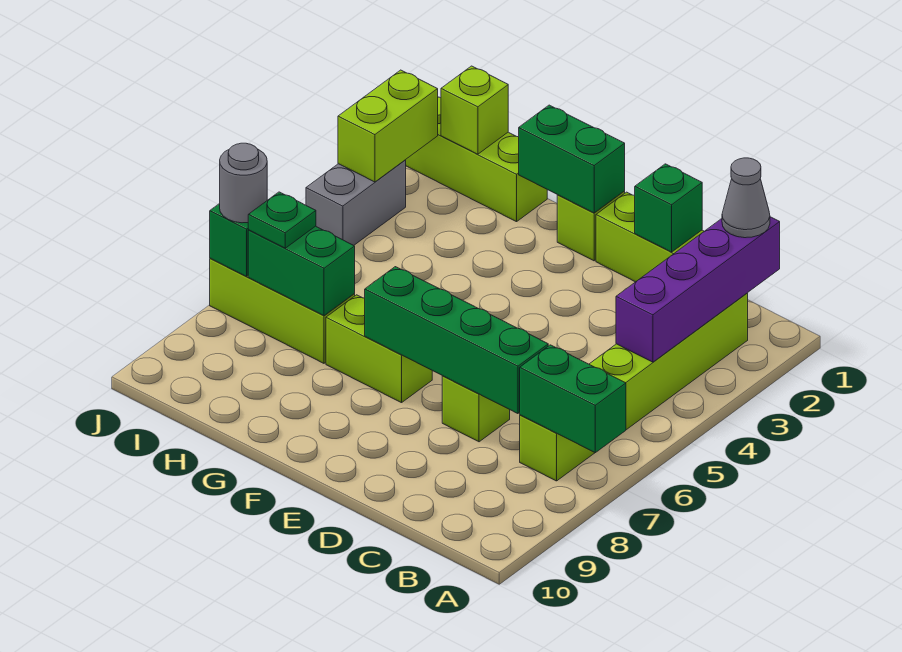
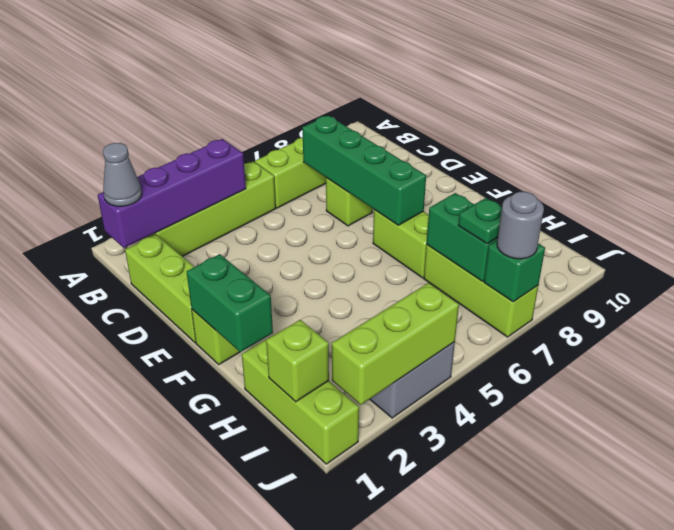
green 1x2 brick [520,345,626,453] -> none
green 1x1 brick [635,164,702,252] -> none
lime 1x2 brick [338,70,438,182] -> lime 1x3 brick [332,283,459,405]

